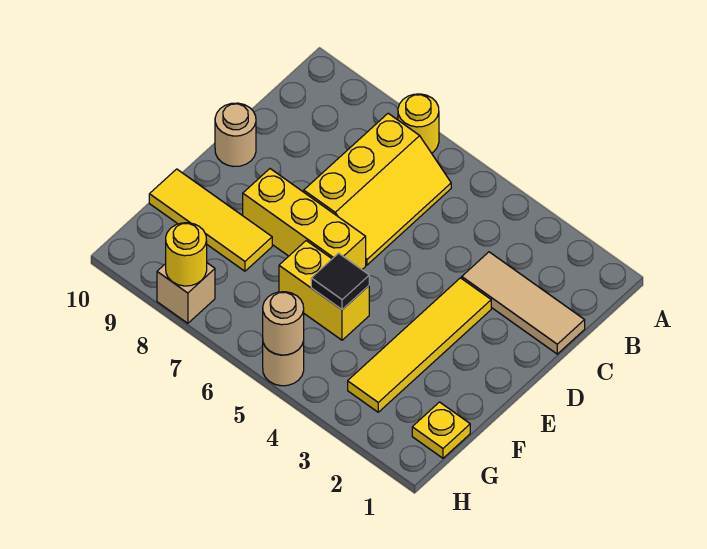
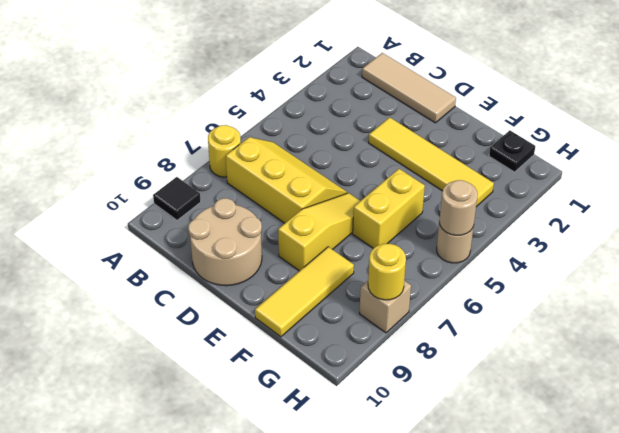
tan 1x3 tile [462,252,585,354] -> tan 1x3 tile turned to [362,53,456,123]
tan 1x1 round brick [215,103,256,166] -> tan 2x2 round brick [188,198,262,286]
yellow 1x3 brick [243,169,366,269] -> yellow 1x3 slope [278,193,360,271]
black 1x1 tile [311,253,369,309] -> black 1x1 tile moved to [153,177,201,220]
yellow 1x1 plate [412,402,470,458] -> black 1x1 plate [489,130,535,172]

